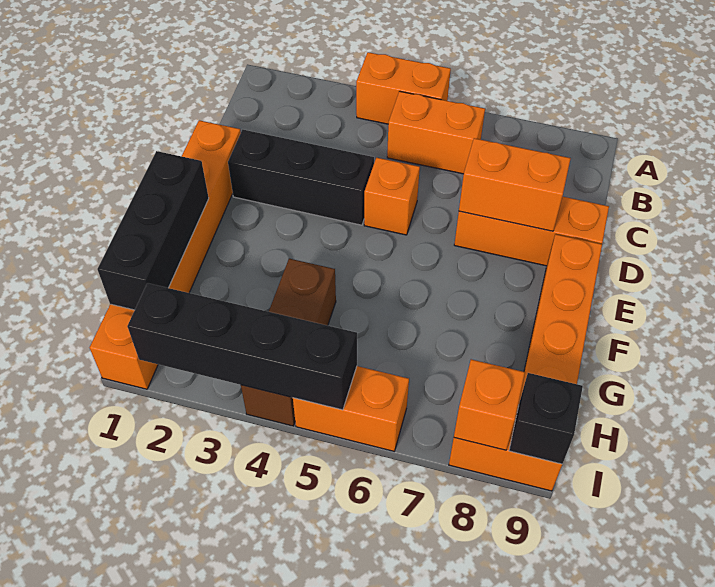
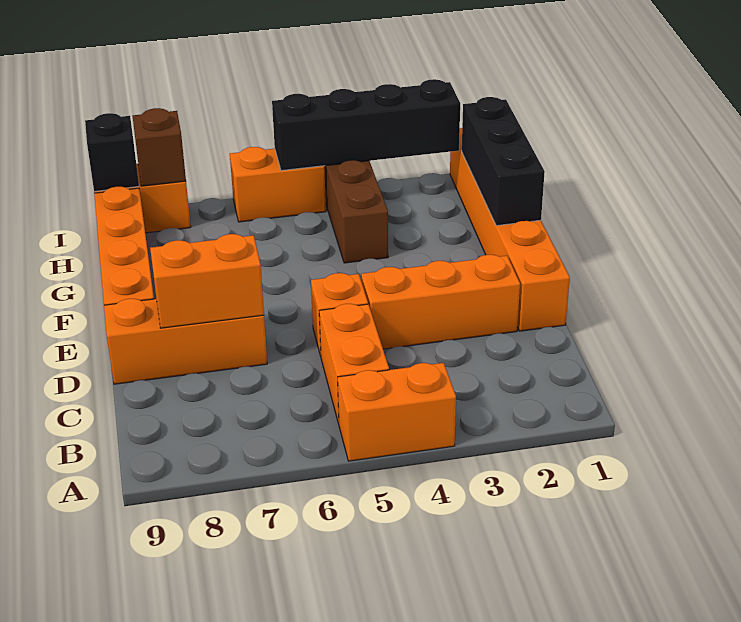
orange 1x2 brick [387,91,485,174] -> orange 1x2 brick turned to [319,304,389,424]
black 1x3 brick [228,130,374,225] -> orange 1x3 brick [361,255,520,349]
orange 1x1 brick [454,359,525,450] -> brown 1x1 brick [133,108,186,186]

